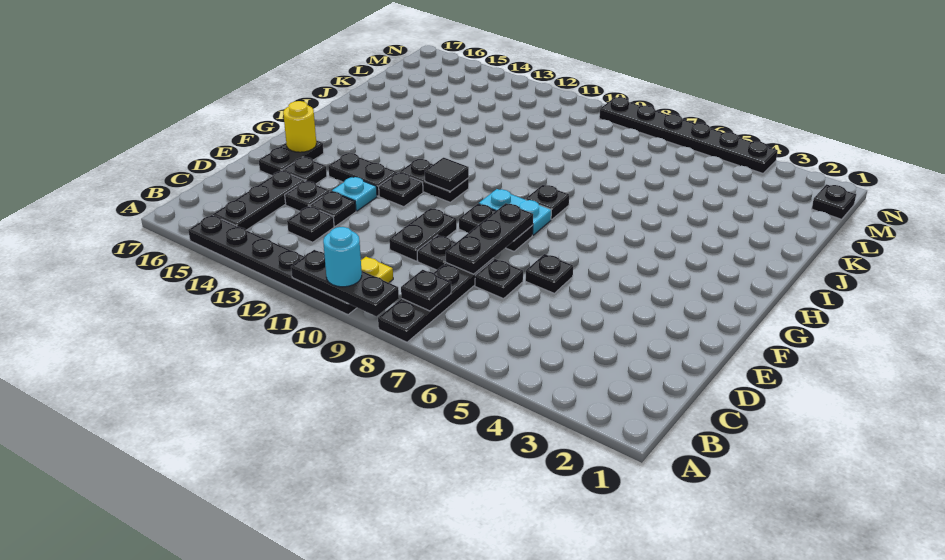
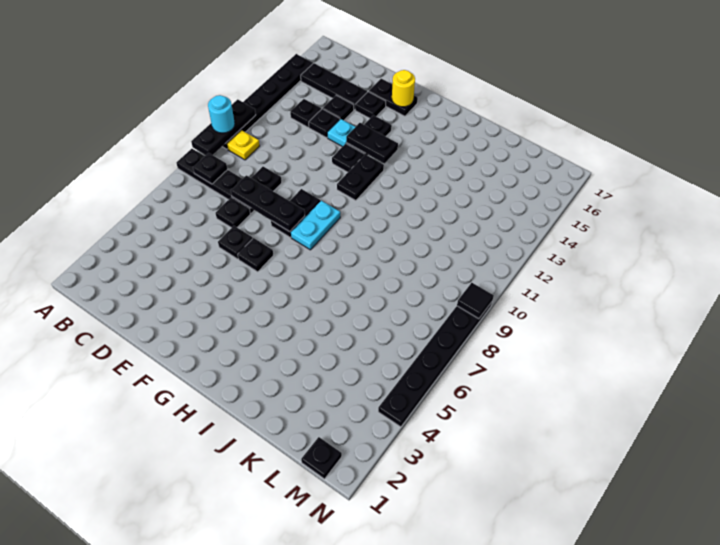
black 1x2 plate [389,208,457,261] -> black 1x2 plate moved to [346,123,398,164]
black 1x1 tile [425,158,469,191] -> black 1x1 tile moved to [457,283,494,319]
black 1x1 plate [525,185,569,220] -> black 1x1 plate moved to [238,238,273,272]

